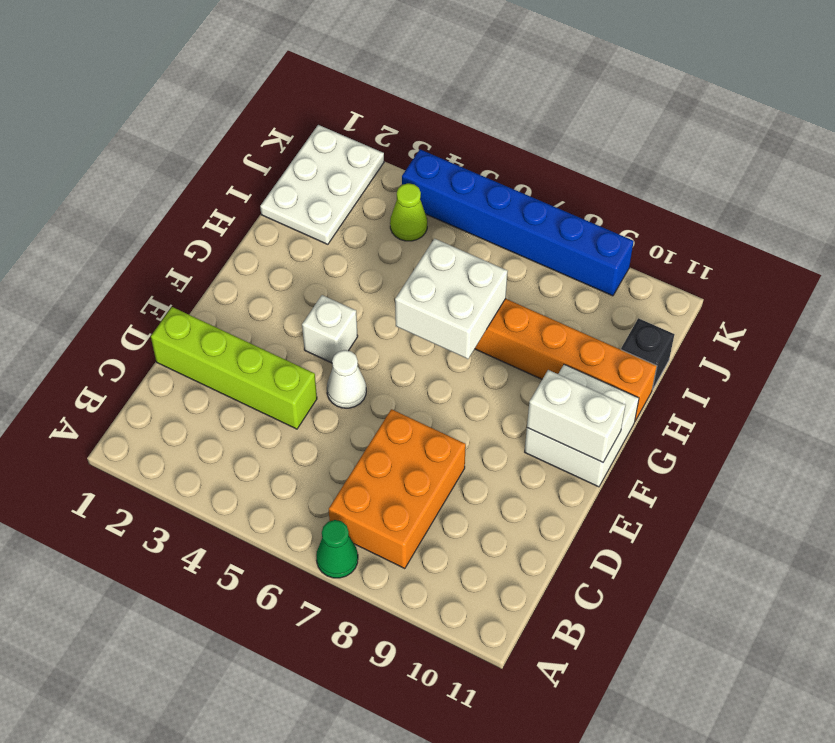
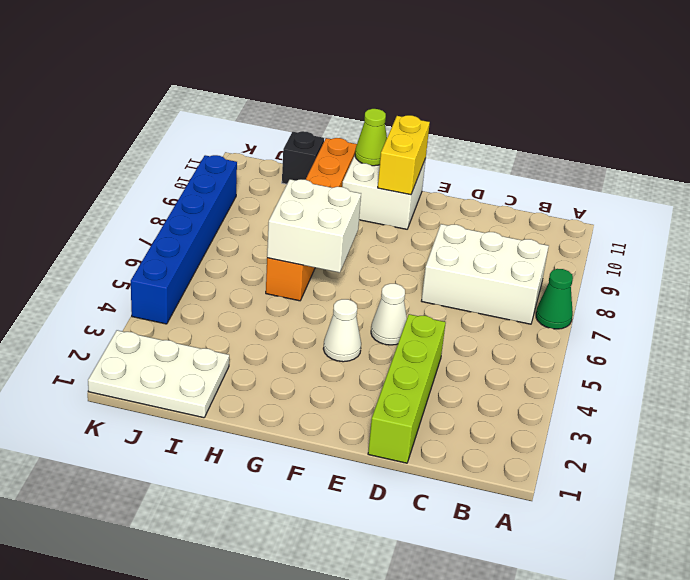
orange 2x3 brick [329,409,466,569] -> white 2x3 brick [422,224,549,324]
white 1x1 brick [302,295,358,363] -> white 1x1 cone [323,299,361,362]
white 1x2 brick [527,370,625,462] -> yellow 1x2 brick [378,115,430,195]
lime 1x1 cone [390,183,427,241] -> lime 1x1 cone moved to [355,109,387,166]

